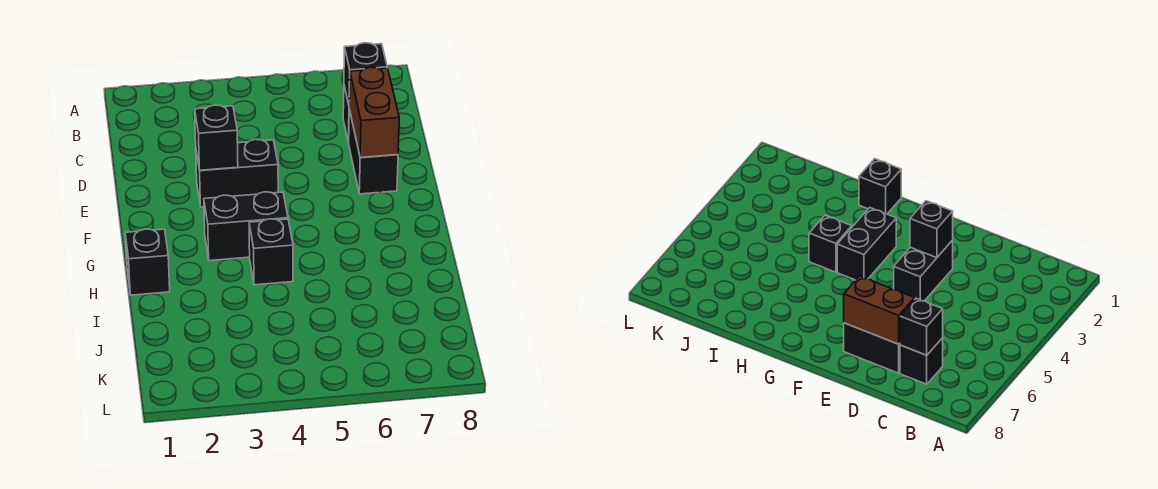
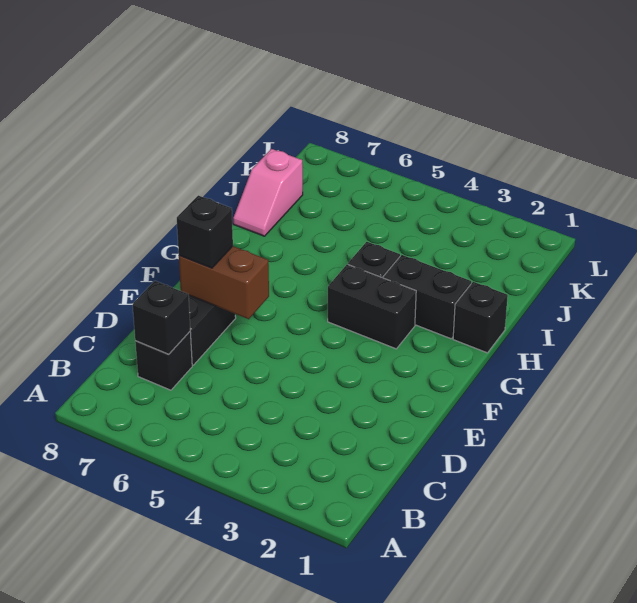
brown 1x2 brick [349,67,399,157] -> brown 1x2 brick turned to [179,246,269,319]
black 1x2 brick [196,139,278,207] -> black 1x2 brick moved to [383,255,471,339]
black 1x1 brick [195,105,238,170] -> black 1x1 brick moved to [177,195,233,268]
none -> pink 1x2 slope [233,149,303,236]

